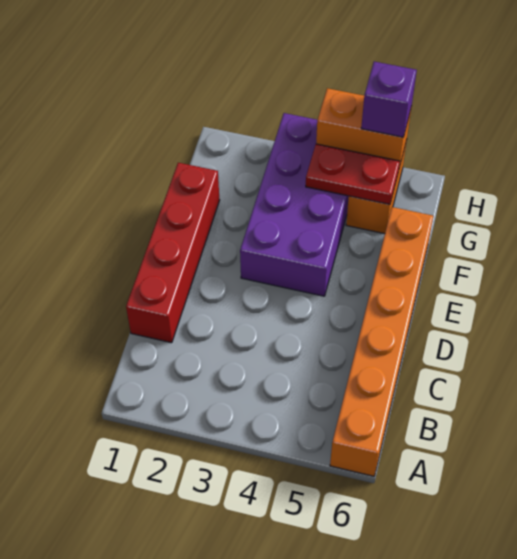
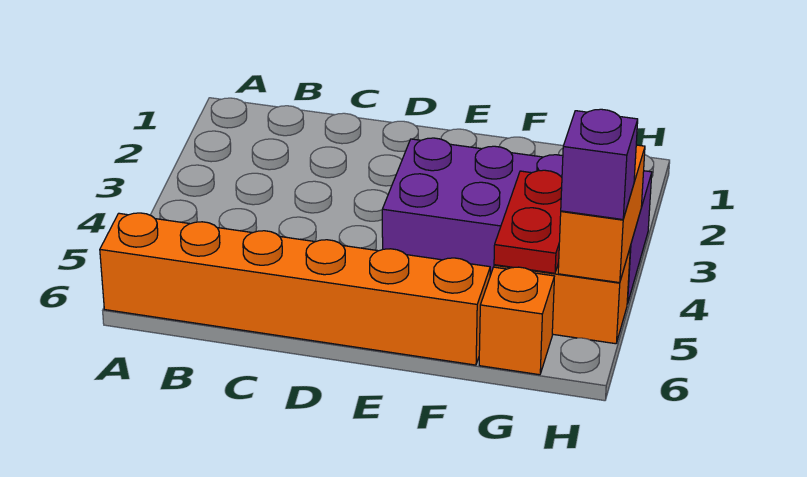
red 1x4 brick [126,163,220,343] -> none
none -> orange 1x1 brick [479,267,554,375]

